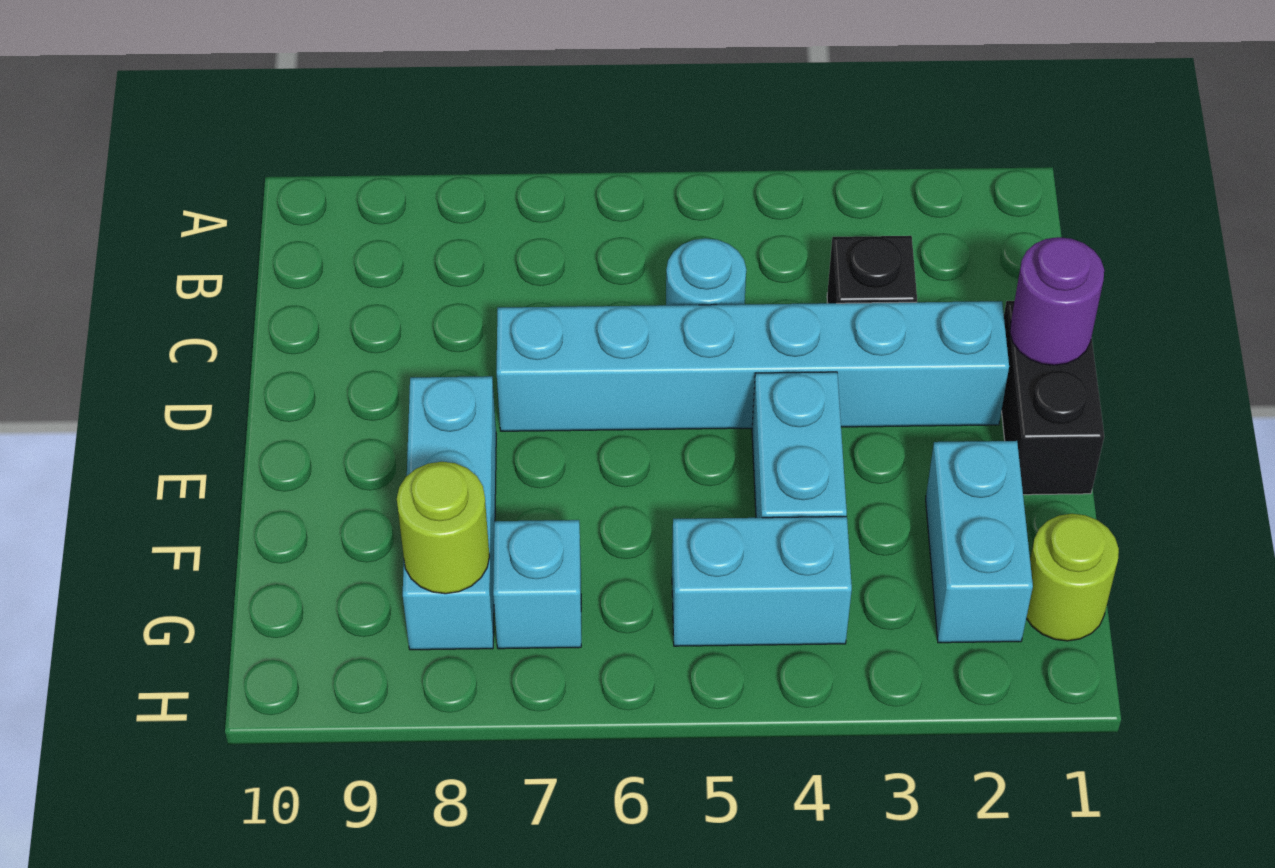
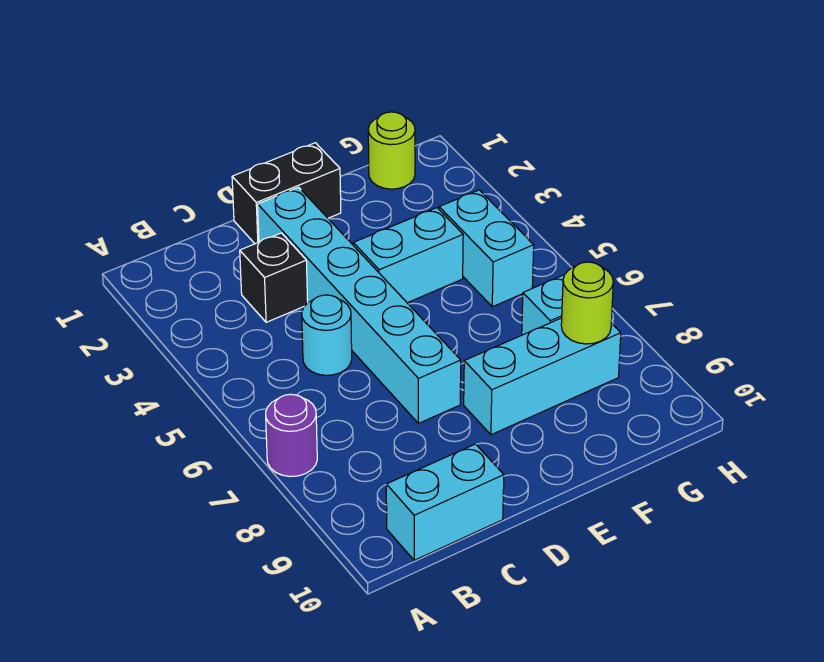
purple 1x1 round brick [1010,237,1104,365] -> purple 1x1 round brick moved to [266,394,317,477]
cyan 1x2 brick [926,441,1033,643] -> cyan 1x2 brick moved to [386,444,504,560]

